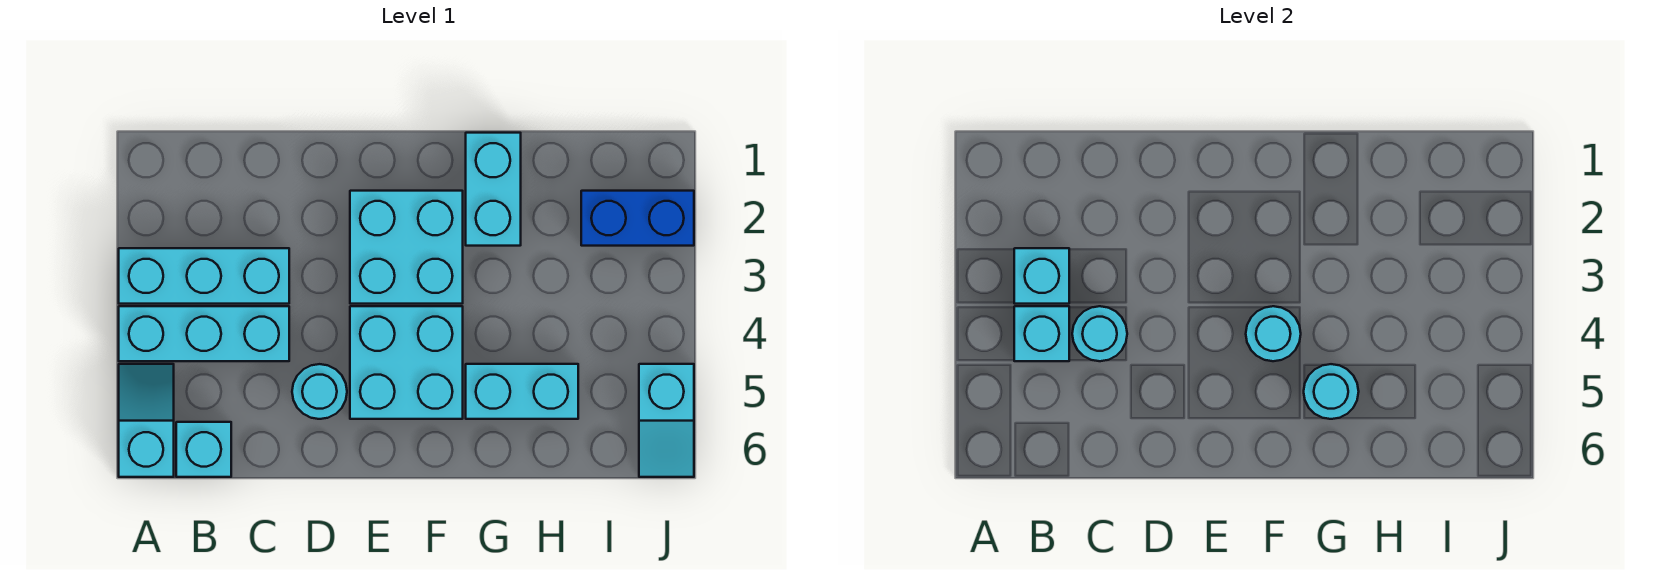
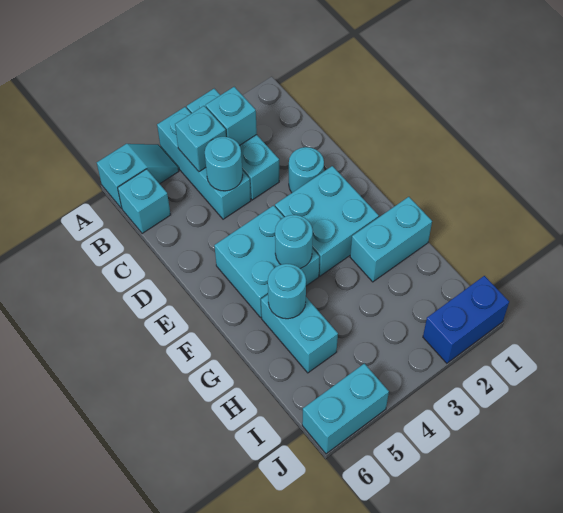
cyan 1x1 round brick [292,364,347,419] -> cyan 1x1 round brick moved to [289,147,324,193]
blue 1x2 brick [581,191,694,246] -> blue 1x2 brick turned to [423,276,509,363]
cyan 1x2 slope [639,364,694,477] -> cyan 1x2 brick [302,363,389,454]

